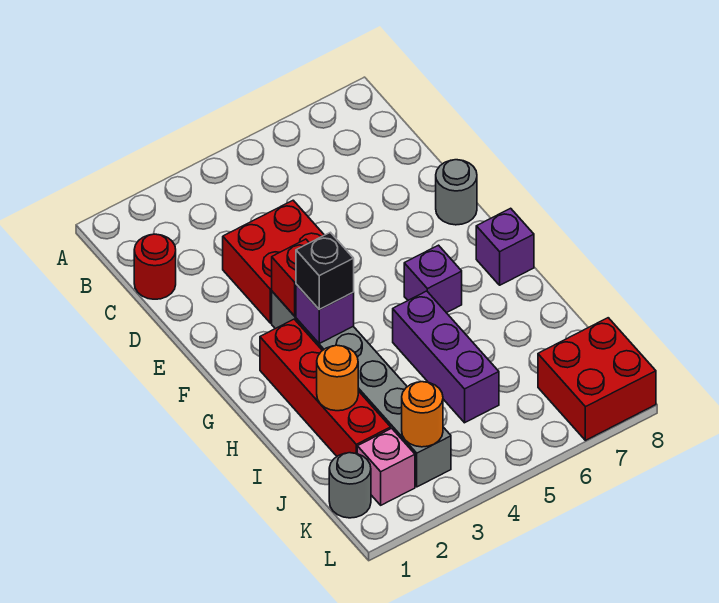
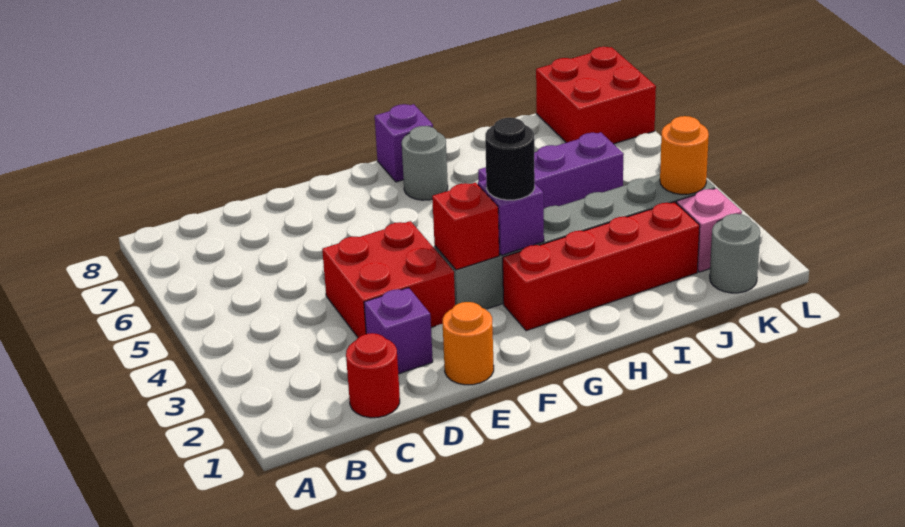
grey 1x1 round brick [436,160,477,225] -> grey 1x1 round brick moved to [402,126,448,200]
black 1x1 brick [296,232,354,309] -> black 1x1 round brick [485,118,535,200]
purple 1x1 brick [404,245,462,313] -> purple 1x1 brick moved to [364,288,433,374]
orange 1x1 round brick [317,345,358,411] -> orange 1x1 round brick moved to [443,302,494,385]

